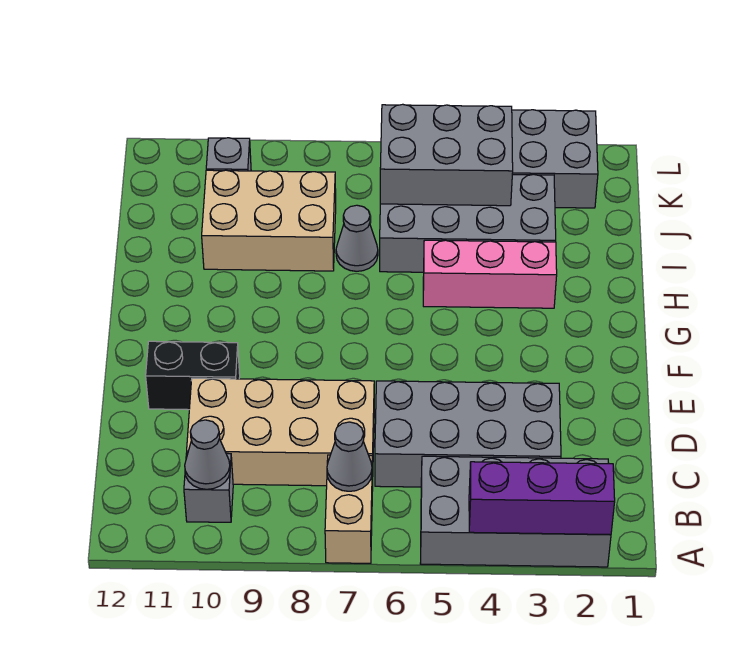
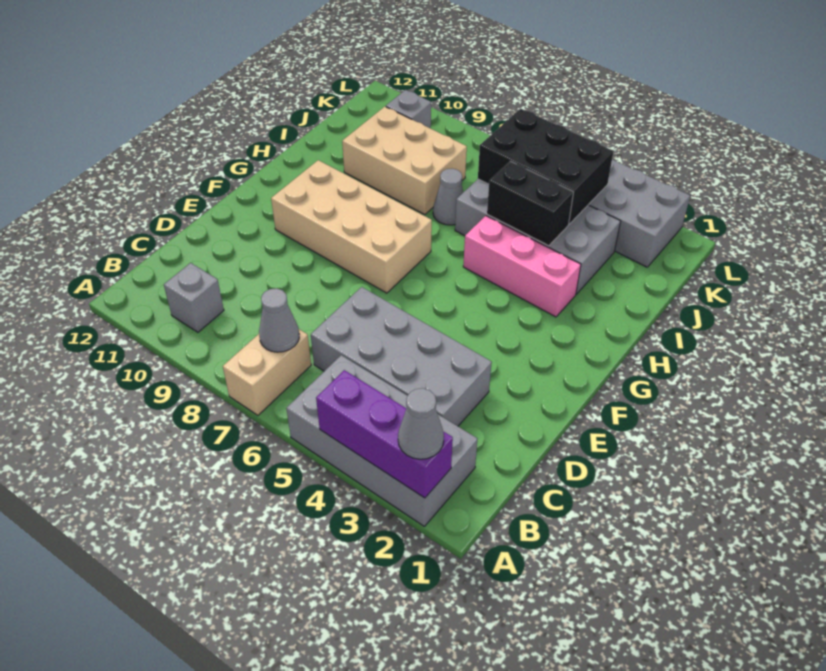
grey 1x1 cone [185,420,230,489] -> grey 1x1 cone moved to [398,388,444,459]
tan 2x4 brick [187,378,374,486] -> tan 2x4 brick moved to [271,160,432,293]
black 1x2 brick [146,341,240,410] -> black 1x2 brick moved to [487,161,573,246]
grey 2x3 brick [380,104,513,206] -> black 2x3 brick [478,109,614,224]

